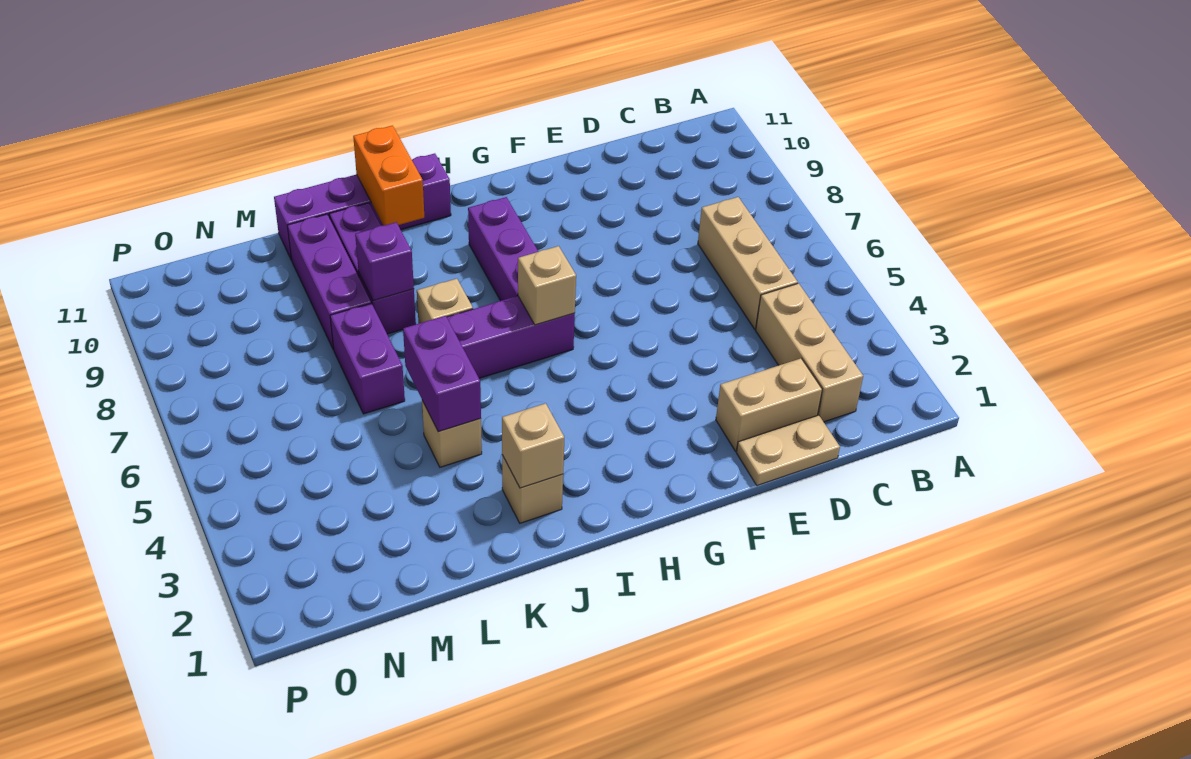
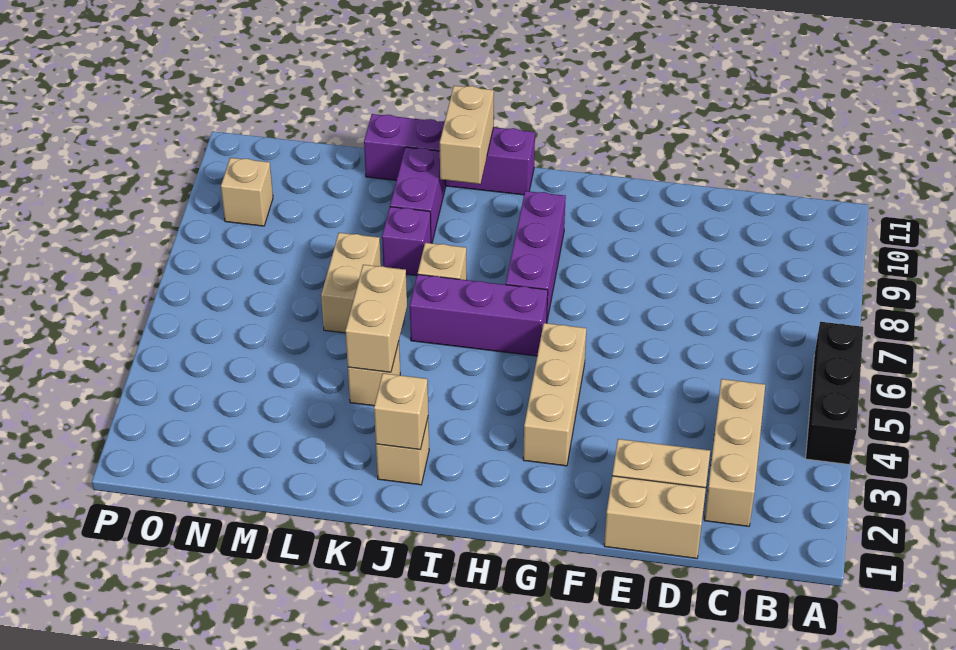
none -> black 1x3 brick [806,322,863,465]
tan 1x3 brick [698,197,798,329] -> tan 1x3 brick moved to [523,323,586,466]
tan 1x2 plate [737,415,840,486] -> tan 1x2 brick [604,476,706,558]
tan 1x1 brick [518,246,576,325] -> tan 1x1 brick moved to [221,158,273,226]
orange 1x2 brick [353,126,424,226] -> tan 1x2 brick [440,86,494,184]
purple 1x2 brick [403,316,481,432] -> tan 1x2 brick [345,265,407,372]
purple 1x1 brick [355,222,414,301] -> none
purple 1x2 brick [330,303,405,414] -> tan 1x2 brick [321,233,381,333]
purple 1x3 brick [287,214,371,350] -> none

